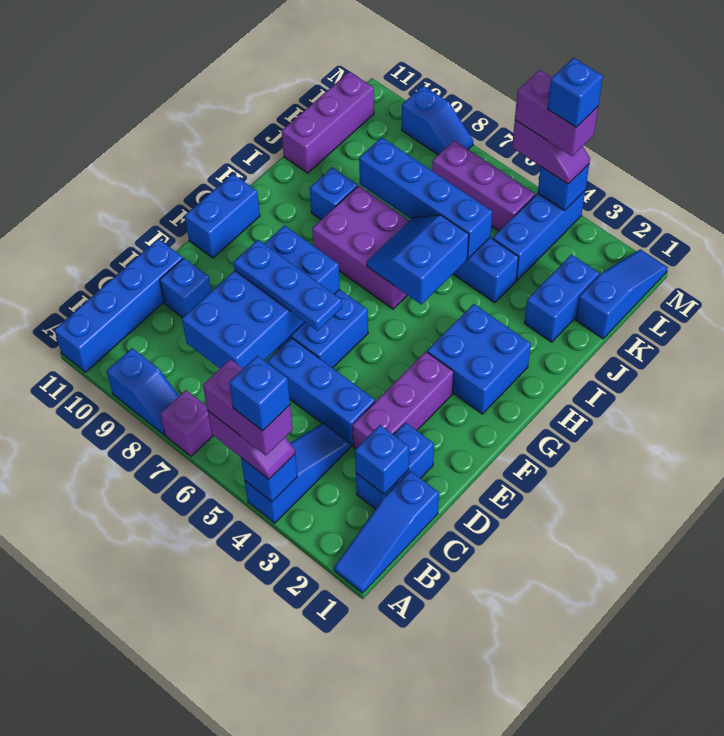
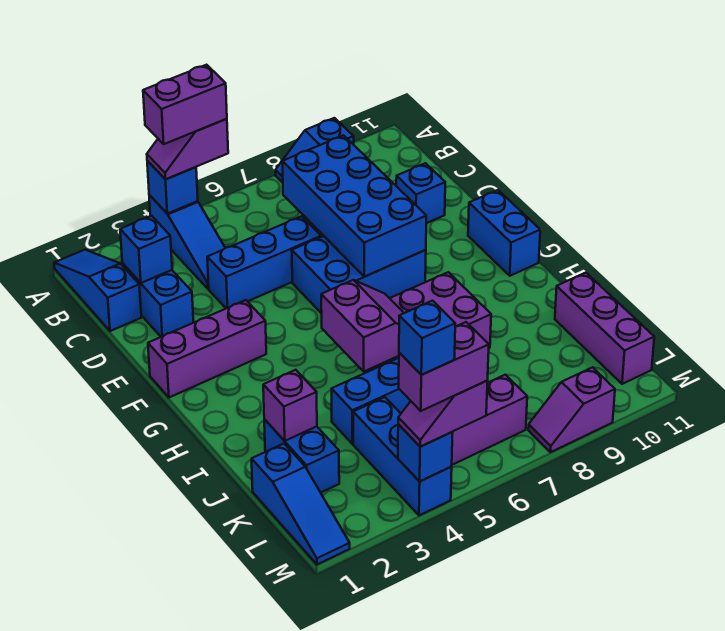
blue 1x1 brick [229,356,290,431] -> none
purple 1x1 brick [161,390,213,456] -> purple 1x1 brick moved to [263,370,317,441]
blue 1x4 brick [54,239,183,372] -> none
purple 1x3 brick [352,352,454,449] -> purple 1x3 brick turned to [148,300,266,397]
blue 1x3 plate [234,240,342,331] -> none
blue 2x2 brick [427,304,531,414] -> none
blue 2x2 slope [366,215,469,304] -> purple 2x2 slope [321,280,404,371]
blue 1x1 brick [310,167,357,220] -> none
blue 1x4 brick [359,137,492,259] -> none
blue 1x2 slope [402,86,473,155] -> purple 1x2 slope [528,367,615,452]

